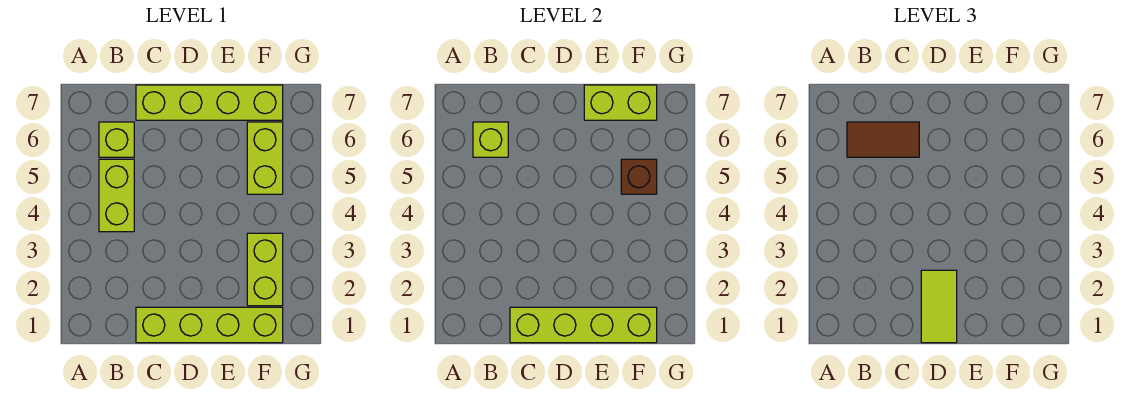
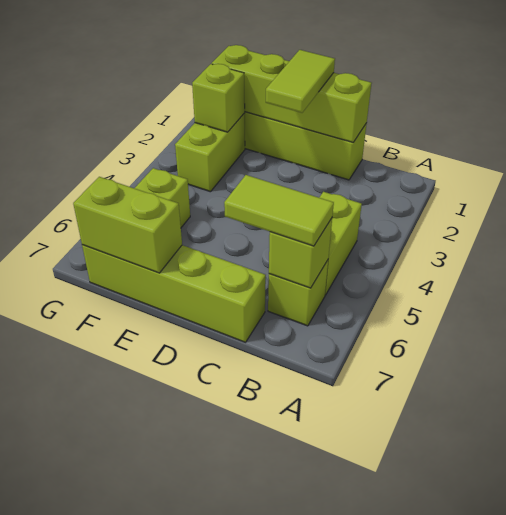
brown 1x2 tile [847,122,919,157] -> lime 1x2 tile [224,175,334,246]
none -> lime 1x1 brick [192,64,245,132]
brown 1x1 brick [621,159,657,194] -> none

